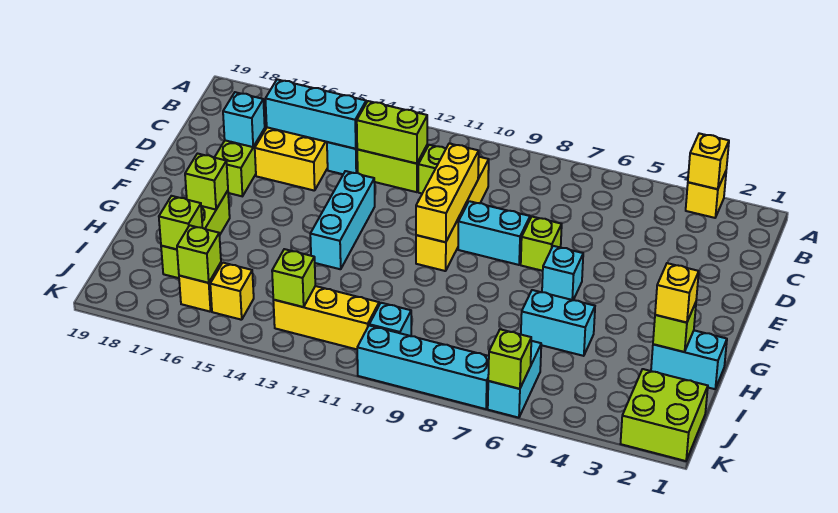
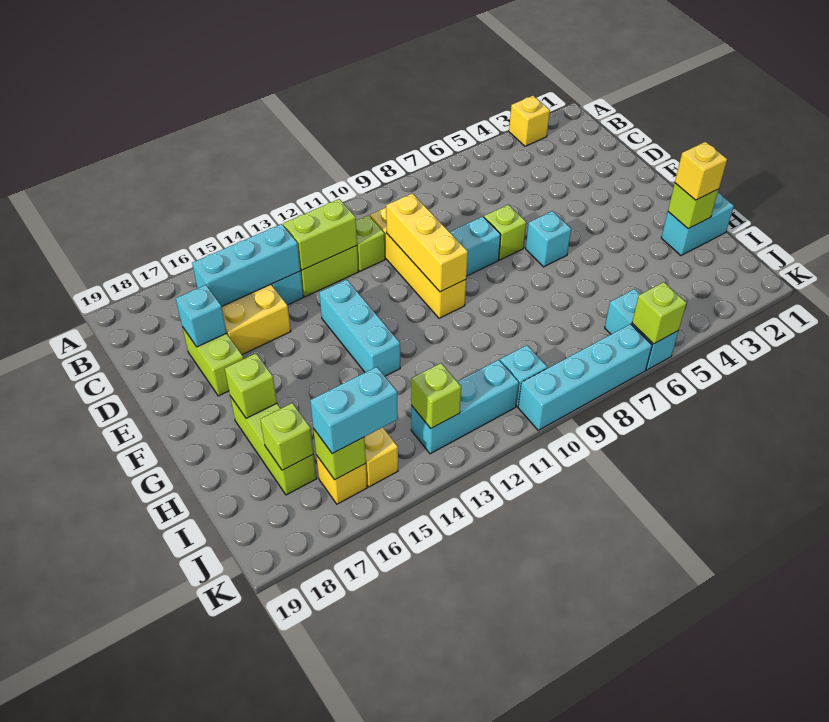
yellow 1x1 brick [688,133,729,189] -> none
cyan 1x2 brick [521,290,595,356] -> cyan 1x2 brick moved to [310,367,398,454]
lime 2x2 brick [621,369,708,461] -> none
yellow 1x3 brick [273,286,379,349] -> cyan 1x3 brick [411,360,519,454]

